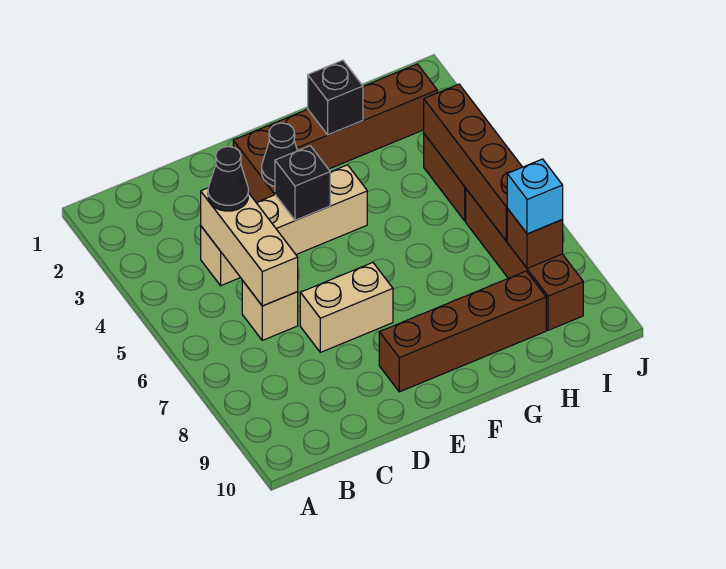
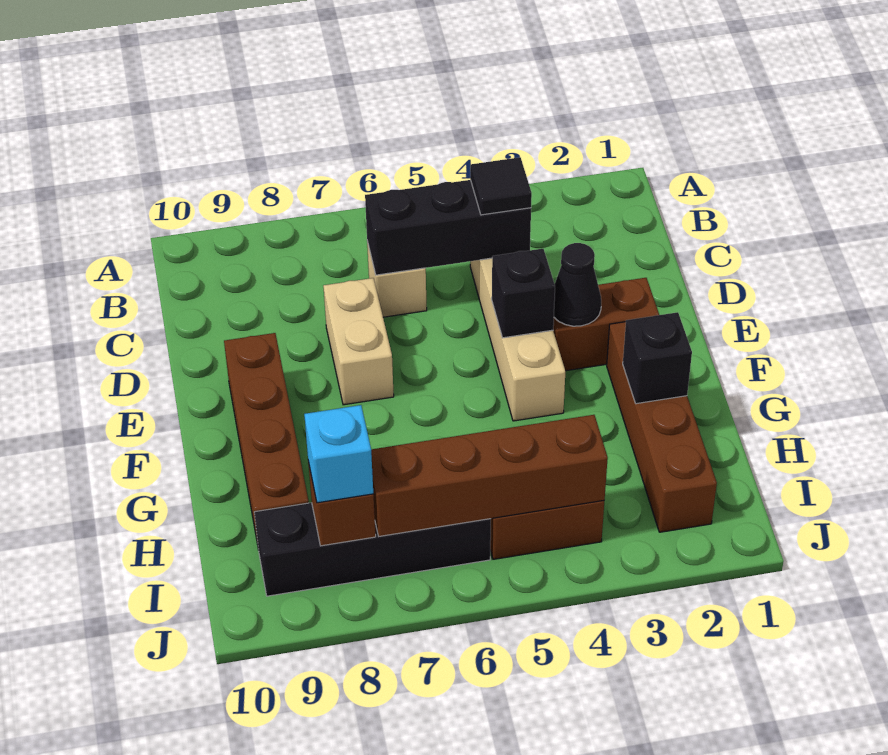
tan 1x3 brick [201,188,298,306] -> black 1x3 brick [365,180,531,275]
black 1x1 cone [208,147,248,211] -> black 1x1 tile [470,157,532,215]
brown 1x4 brick [466,189,583,330] -> black 1x4 brick [254,503,491,596]

